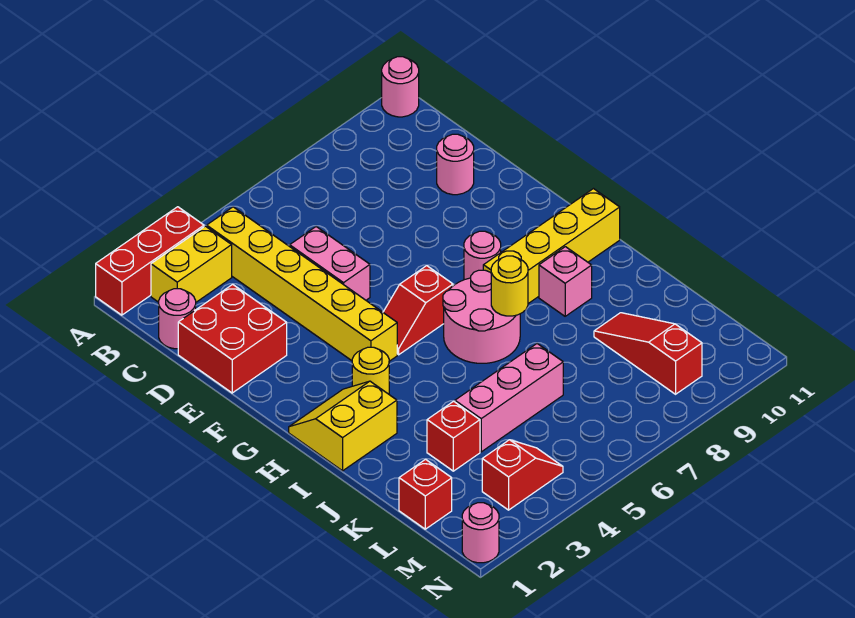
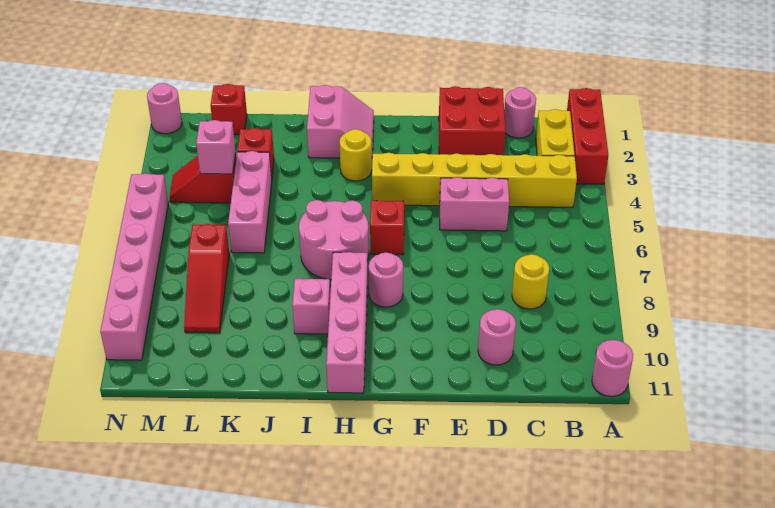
yellow 2x2 slope [289,381,397,471] -> pink 2x2 slope [307,85,374,158]
yellow 1x4 brick [483,189,620,304] -> pink 1x4 brick [326,252,368,393]
yellow 1x1 round brick [491,256,528,316] -> yellow 1x1 round brick moved to [512,254,549,309]
red 1x3 slope [594,313,702,394] -> red 1x3 slope turned to [184,224,230,333]
none -> pink 1x1 brick [196,120,236,174]
red 1x2 slope [482,440,563,510] -> red 1x2 slope turned to [170,153,236,203]
none -> pink 1x6 brick [100,173,168,360]

